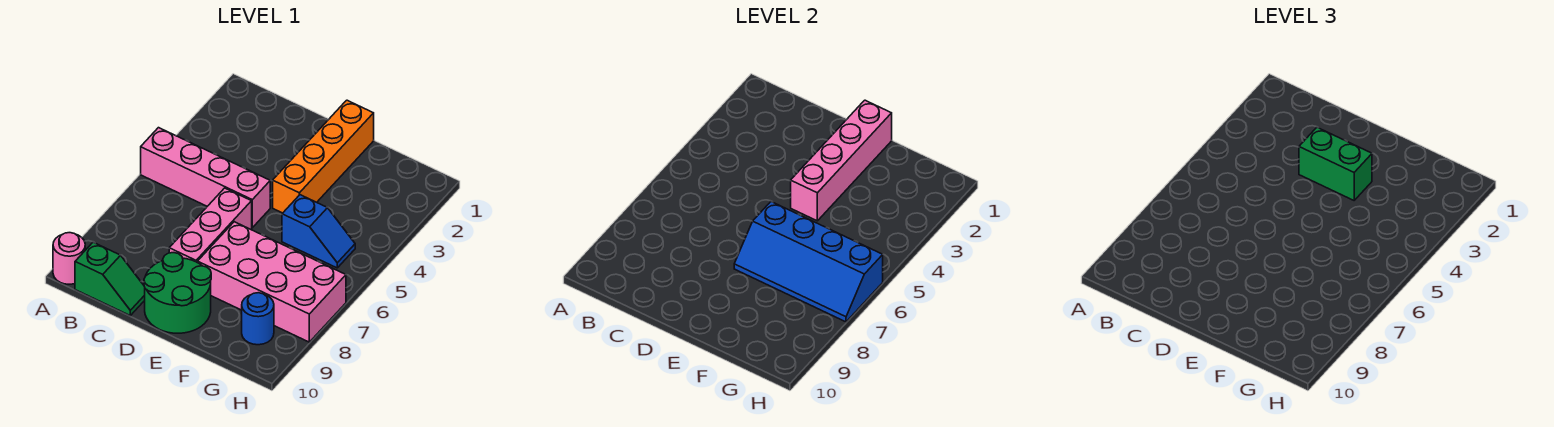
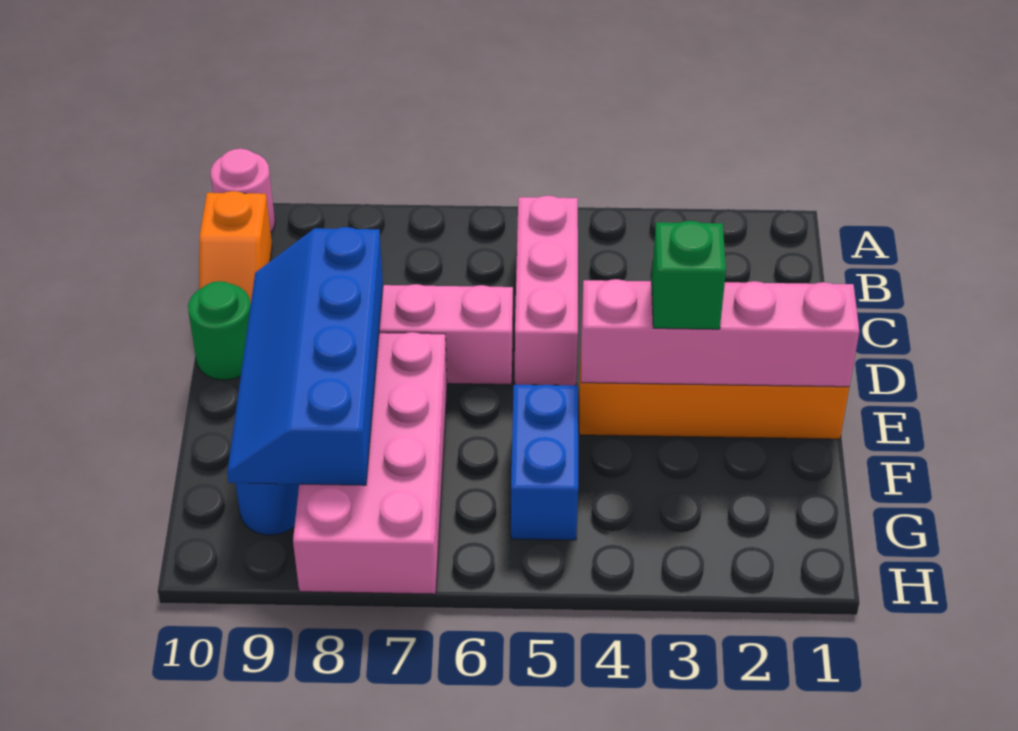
pink 1x4 brick [141,128,270,228] -> pink 1x3 brick [515,196,578,385]
green 1x2 slope [75,242,145,315] -> orange 1x2 slope [199,191,272,304]
green 1x2 brick [1299,127,1372,200] -> green 1x1 brick [652,221,726,329]
green 2x2 round brick [144,253,211,333] -> green 1x1 round brick [188,281,251,380]
blue 2x4 slope [734,202,883,322] -> blue 2x4 slope moved to [227,227,383,485]
blue 1x2 slope [282,195,355,268] -> blue 1x2 brick [511,385,578,540]

